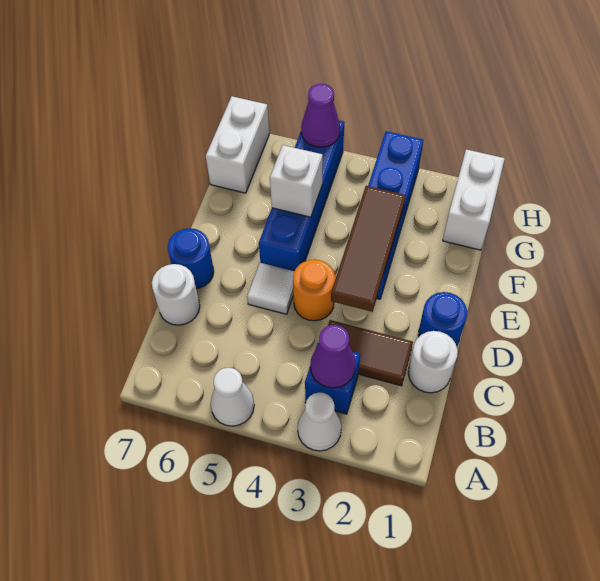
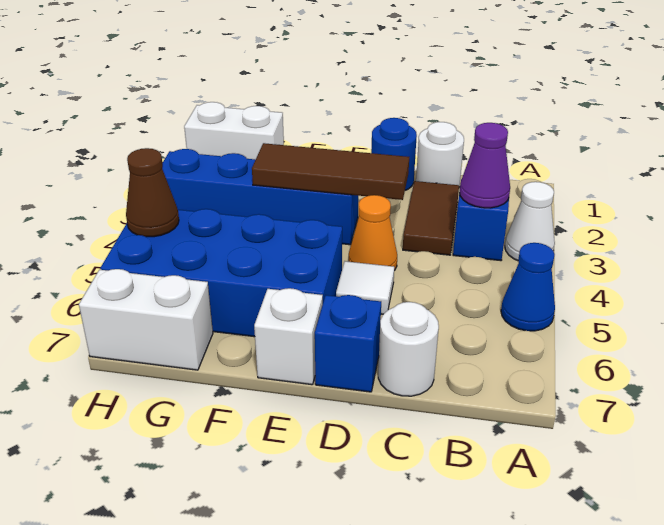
white 1x1 cone [211,368,254,426] -> blue 1x1 cone [501,243,555,331]
orange 1x1 round brick [293,259,335,321] -> orange 1x1 cone [349,195,397,271]
blue 1x1 round brick [167,228,214,289] -> blue 1x1 brick [315,295,381,392]
blue 1x4 brick [258,121,344,271] -> blue 2x4 brick [100,209,342,337]
white 1x1 brick [270,145,323,217] -> white 1x1 brick moved to [254,288,323,385]
purple 1x1 cone [301,84,340,147] -> brown 1x1 cone [126,148,179,237]

